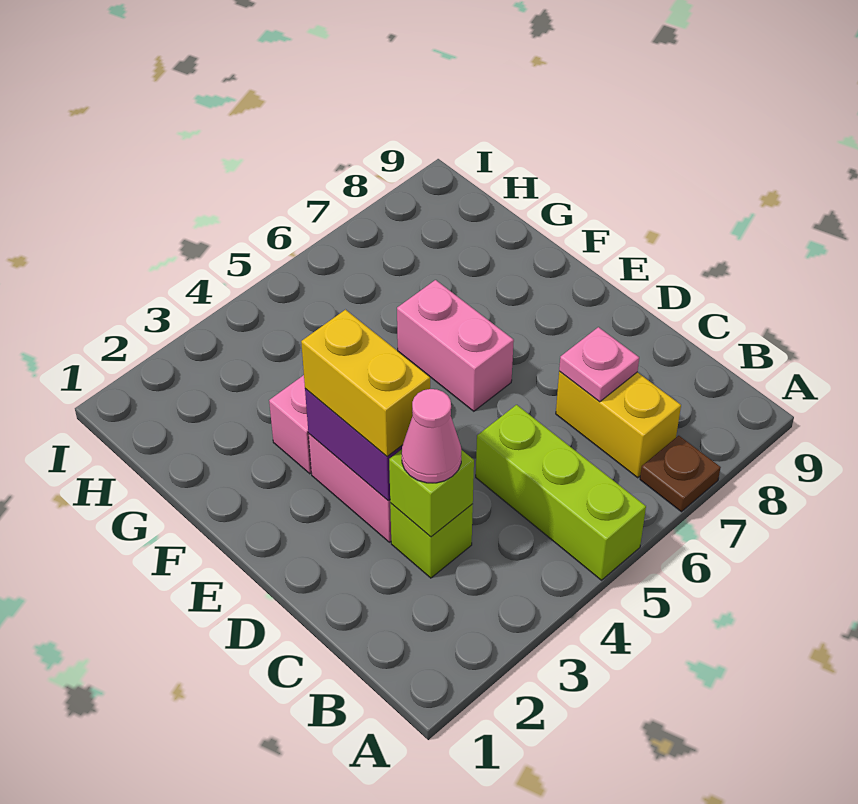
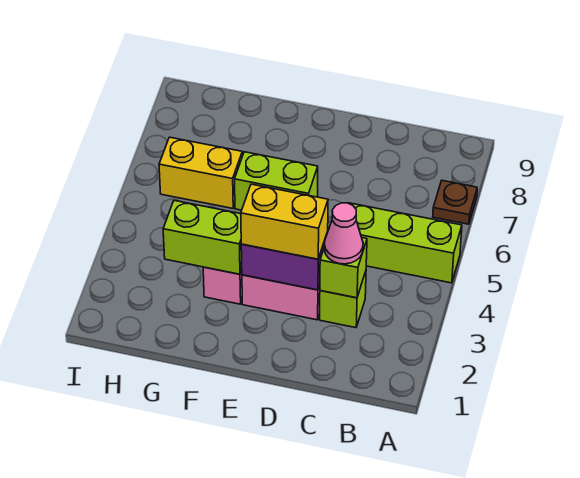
yellow 1x2 brick [556,371,681,478] -> yellow 1x2 brick moved to [159,137,242,208]
pink 1x1 plate [559,327,639,402] -> none
pink 1x2 brick [397,280,514,411] -> lime 1x2 brick [235,152,318,210]
none -> lime 1x2 brick [163,201,242,274]

